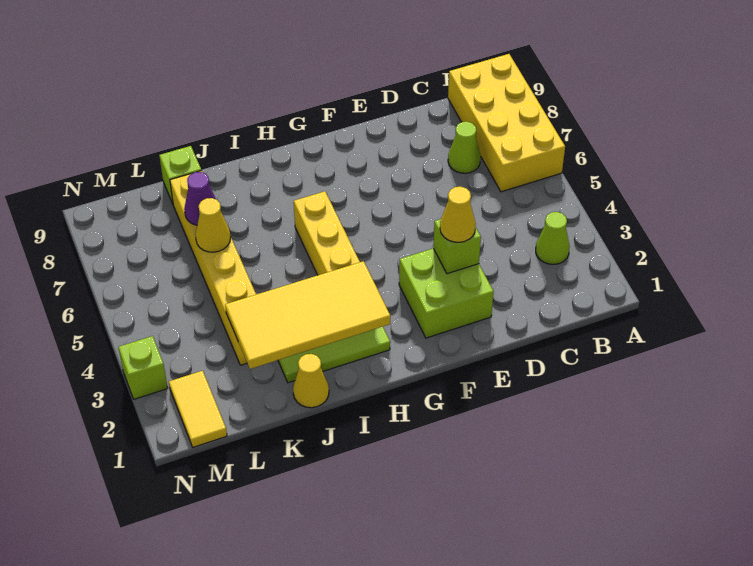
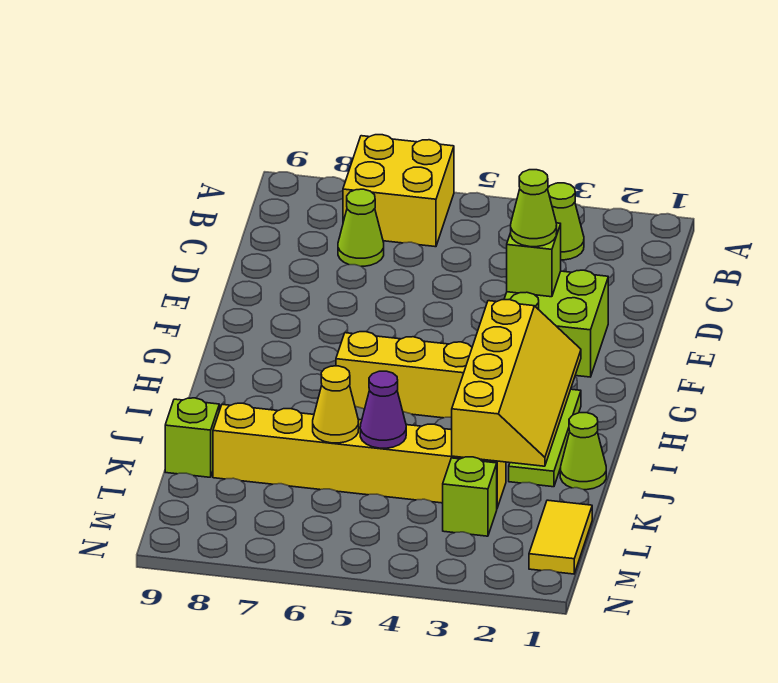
yellow 2x4 brick [448,54,565,192] -> yellow 2x2 brick [343,135,454,247]
yellow 1x1 cone [440,187,476,242] -> lime 1x1 cone [511,170,557,247]
yellow 2x4 tile [225,261,390,369] -> yellow 2x4 slope [452,300,581,466]
yellow 1x1 cone [293,354,329,408] -> lime 1x1 cone [560,413,606,490]
purple 1x1 cone [184,172,216,225] -> purple 1x1 cone moved to [360,371,406,448]
yellow 1x2 tile [169,371,227,447] -> yellow 1x2 tile turned to [529,500,592,574]
lime 1x1 brick [118,336,168,399] -> lime 1x1 brick moved to [443,457,497,536]

